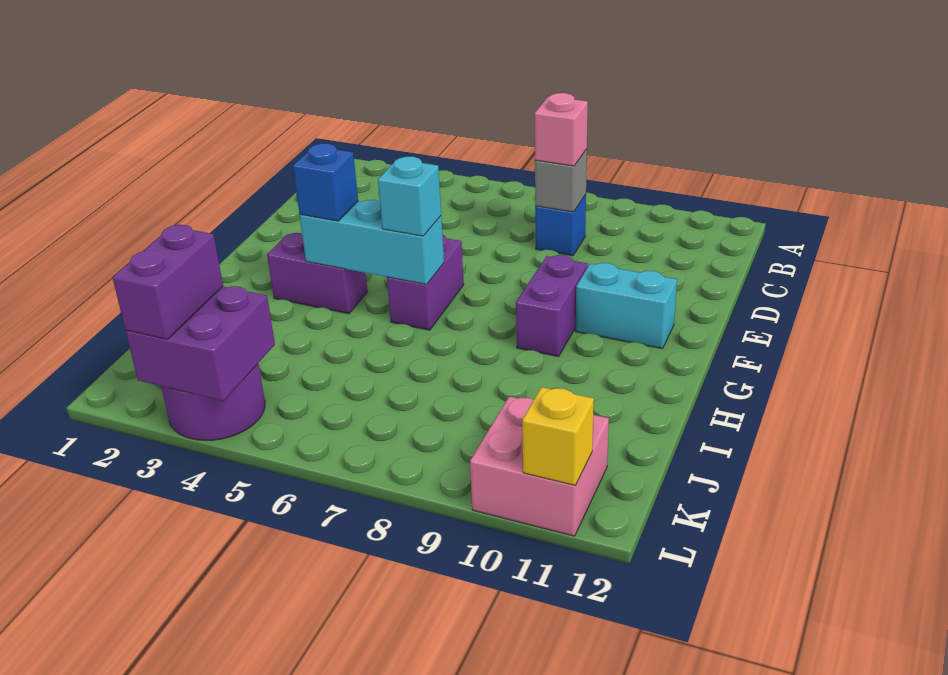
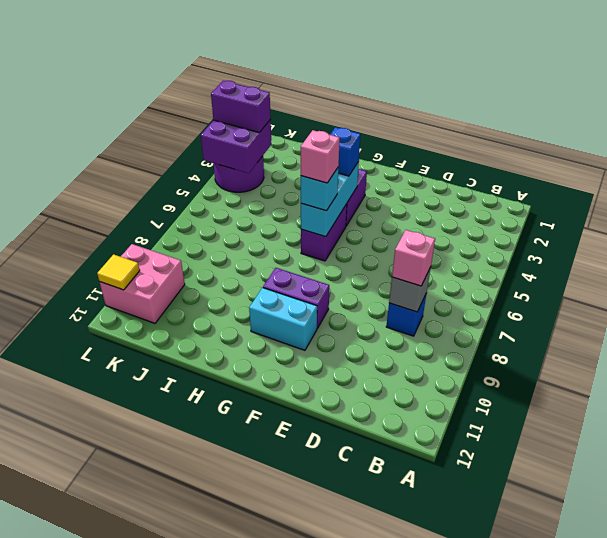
purple 1x2 brick [387,235,464,330] -> purple 1x2 brick turned to [301,204,347,261]
cyan 1x2 brick [576,263,677,349] -> cyan 1x2 brick turned to [249,288,317,350]
none -> pink 1x1 brick [301,130,340,183]
yellow 1x1 brick [522,387,594,485] -> yellow 1x1 tile [97,254,140,290]

